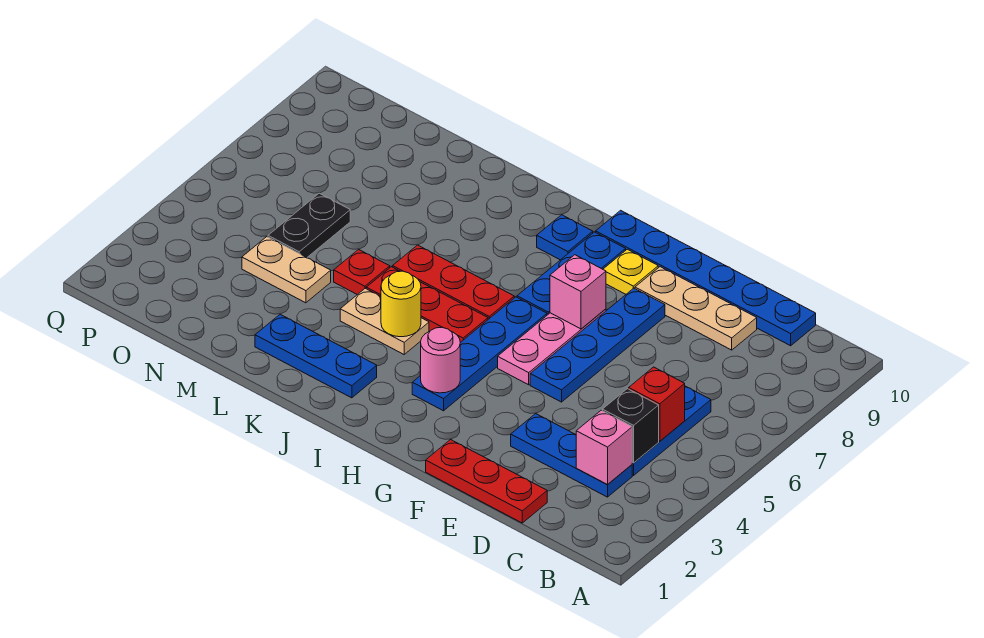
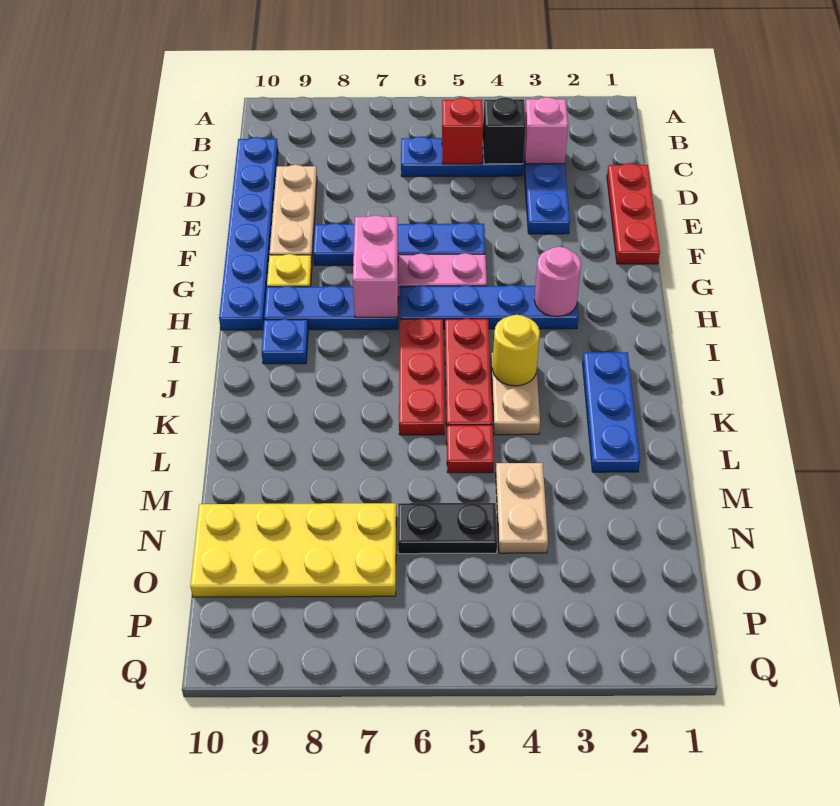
pink 1x1 brick [550,255,606,329] -> pink 1x2 brick [353,215,398,317]
none -> yellow 2x4 plate [190,503,396,597]

